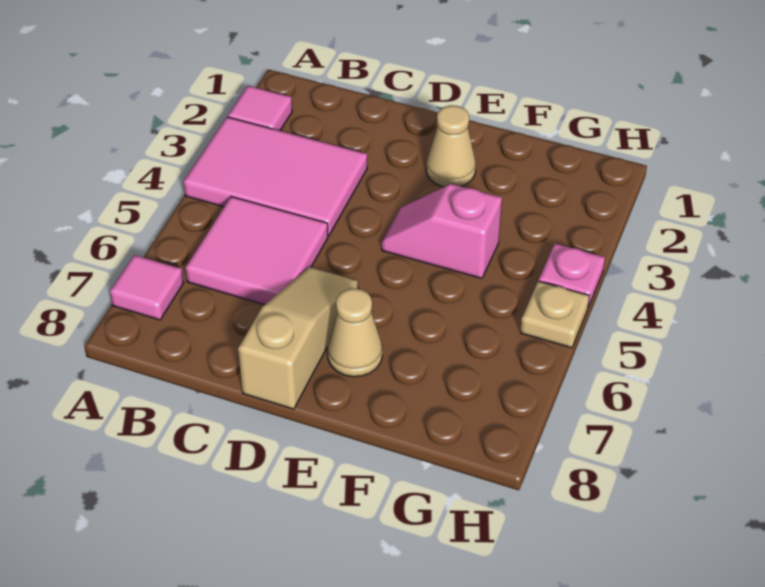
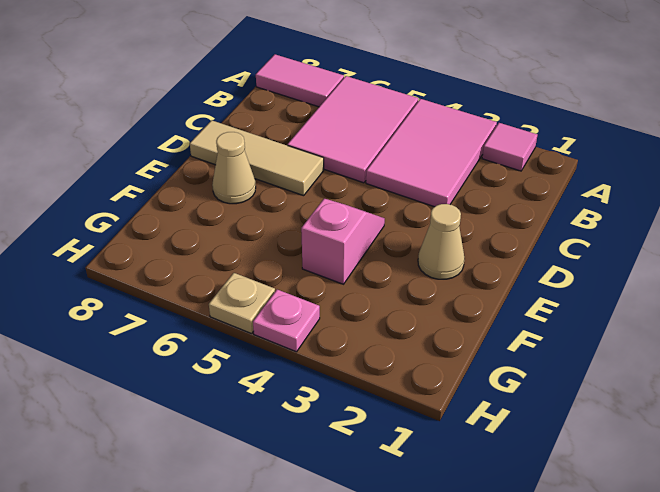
pink 1x1 tile [110,255,184,320] -> pink 1x2 tile [256,54,344,107]
pink 2x2 tile [185,197,328,305] -> pink 2x3 tile [288,76,418,183]
tan 1x3 slope [238,267,358,409] -> tan 1x3 tile [190,120,324,196]

